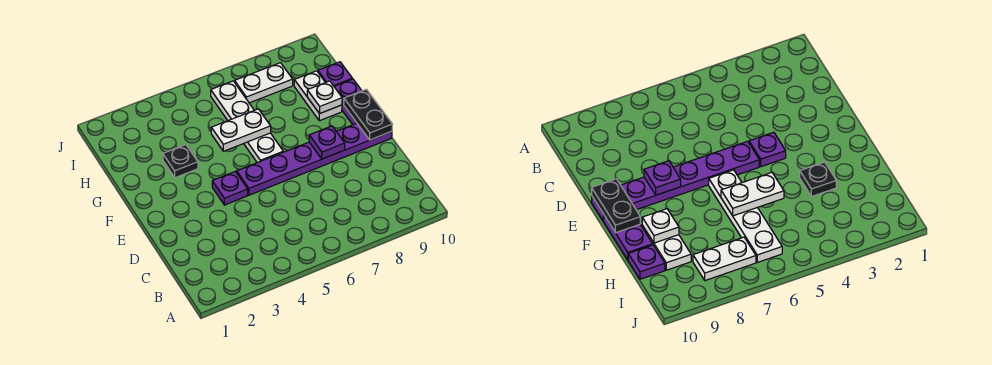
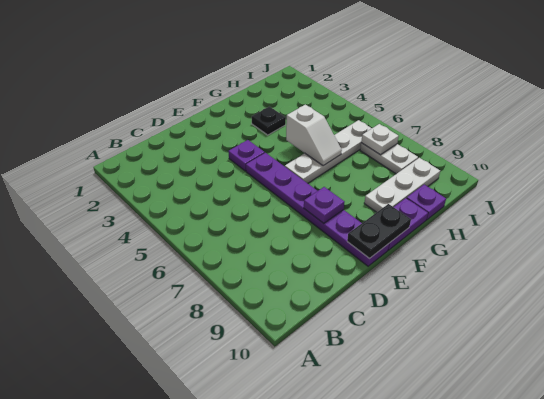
white 1x2 plate [211,109,271,151] -> white 1x2 slope [286,105,342,166]
white 1x2 plate [294,71,342,121] -> white 1x3 plate [364,158,440,212]
white 1x1 plate [307,81,342,114] -> white 1x1 plate moved to [361,124,399,155]

